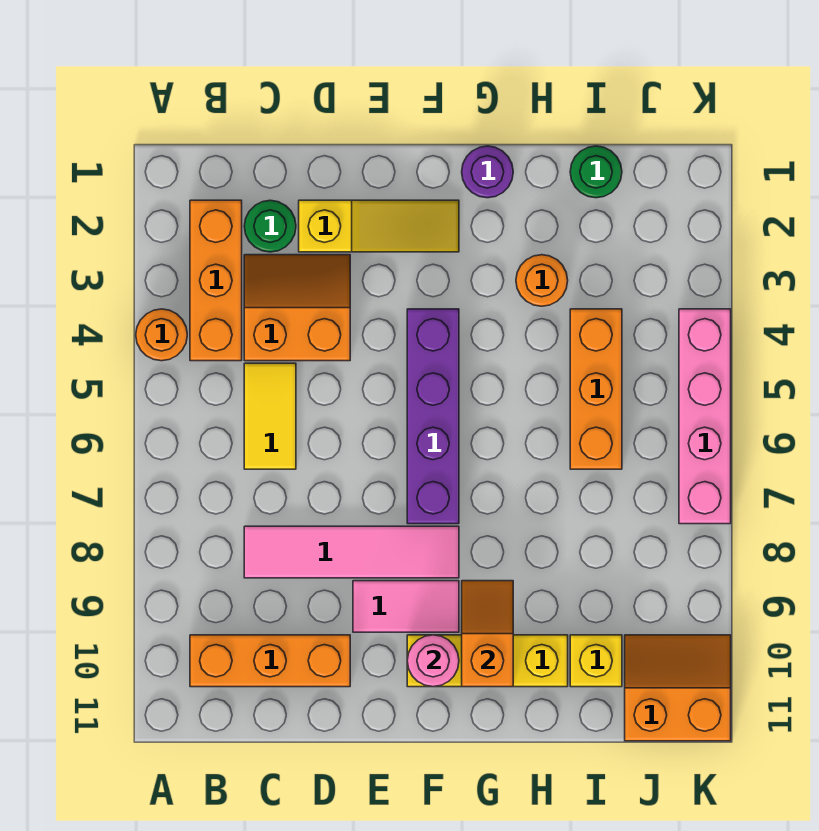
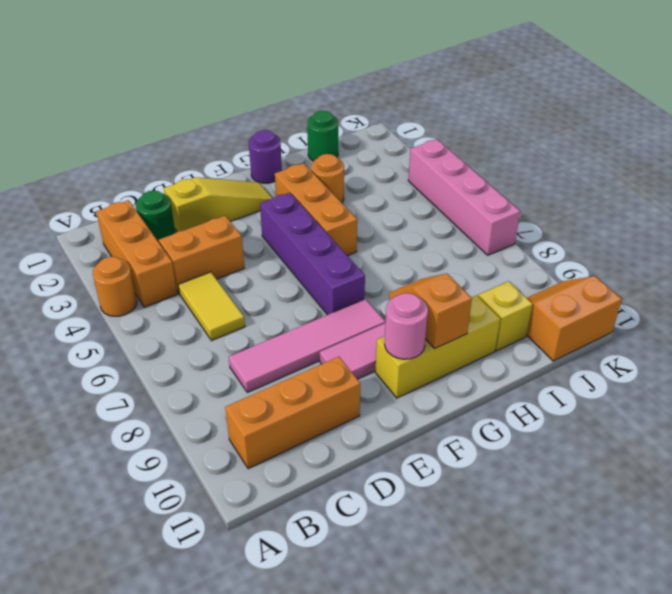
orange 1x3 brick [570,309,622,469] -> orange 1x3 brick moved to [275,163,357,256]

